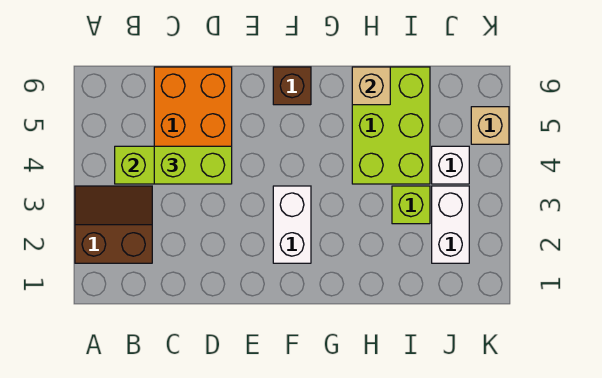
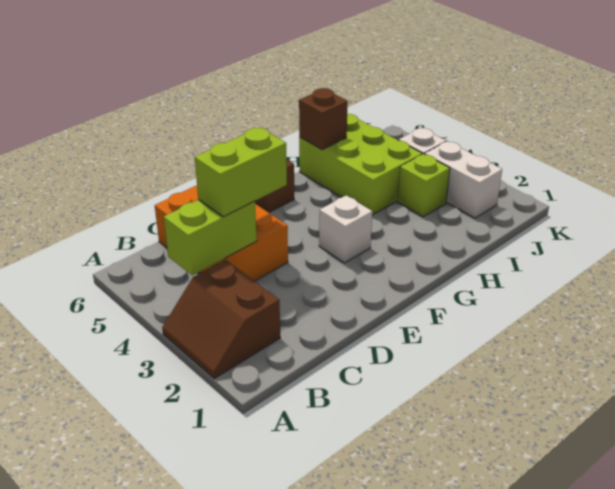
brown 2x2 slope [75,186,152,263] -> brown 2x2 slope turned to [162,260,280,379]
white 1x2 brick [273,186,311,263] -> white 1x1 brick [319,195,372,263]
tan 1x1 brick [352,67,390,105] -> brown 1x1 brick [299,88,348,149]
tan 1x1 brick [471,107,509,144] -> none

